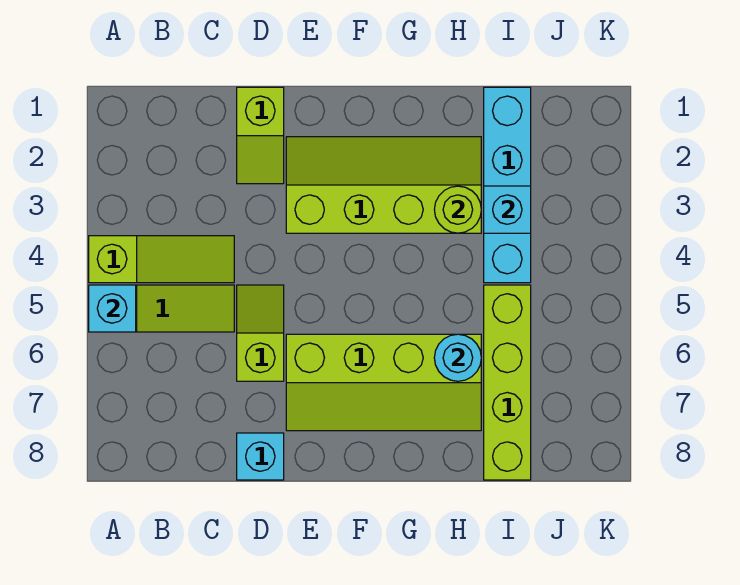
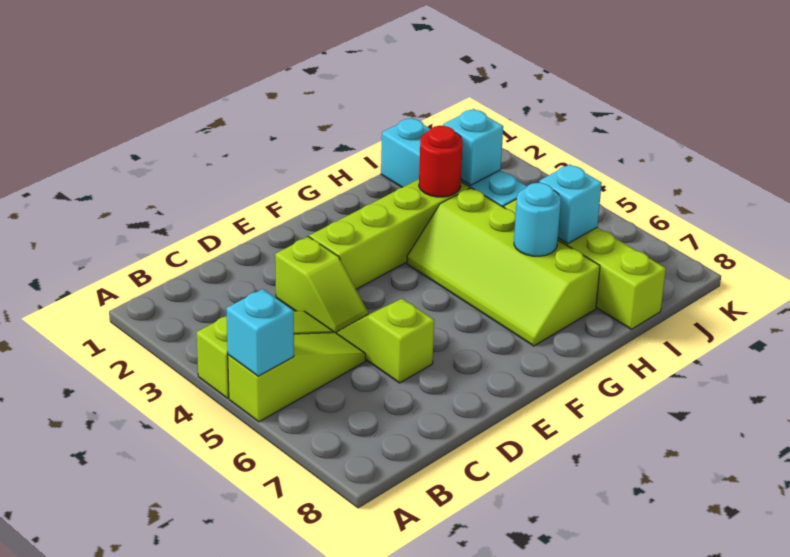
lime 1x2 slope [237,87,284,184] -> lime 1x2 slope moved to [275,237,368,333]
cyan 1x1 brick [237,433,284,480] -> cyan 1x1 brick moved to [540,164,602,244]
lime 2x4 slope [286,334,481,431] -> lime 2x4 slope turned to [407,188,600,346]
lime 1x1 round brick [434,186,481,233] -> red 1x1 round brick [419,126,463,197]

